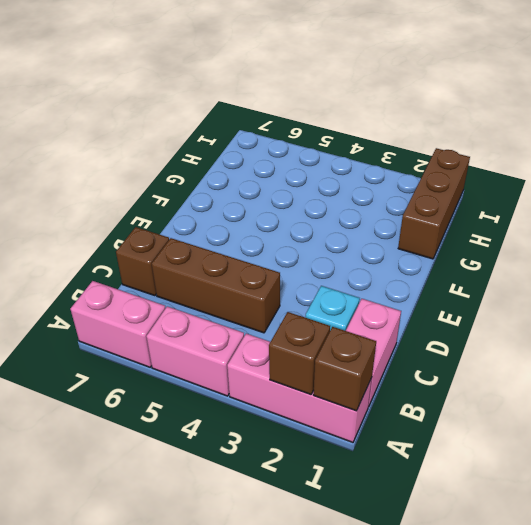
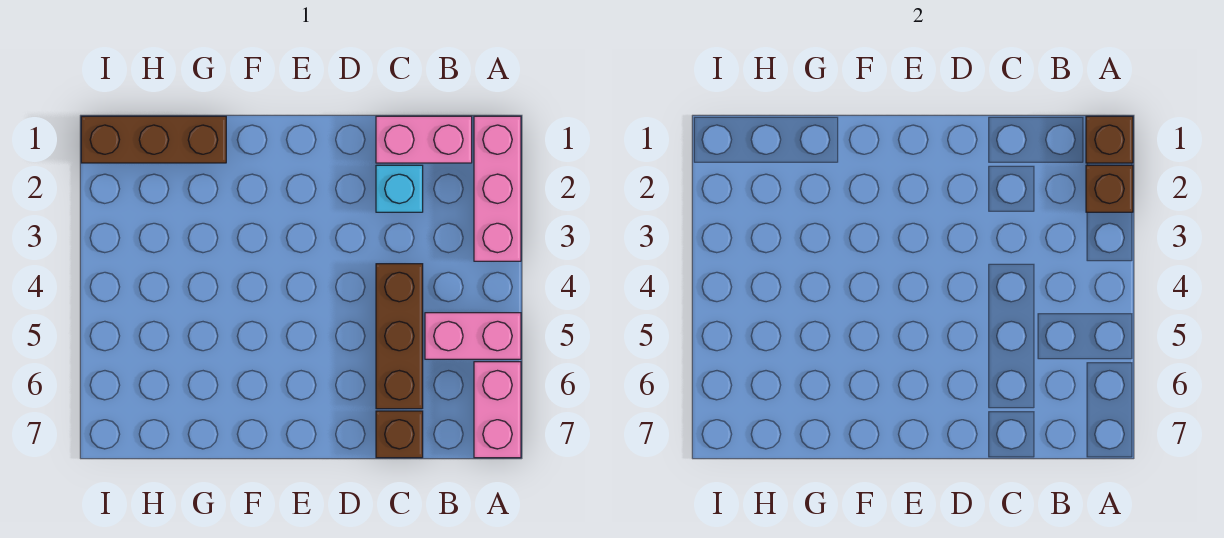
pink 1x2 brick [146,306,244,396] -> pink 1x2 brick turned to [425,313,521,359]

